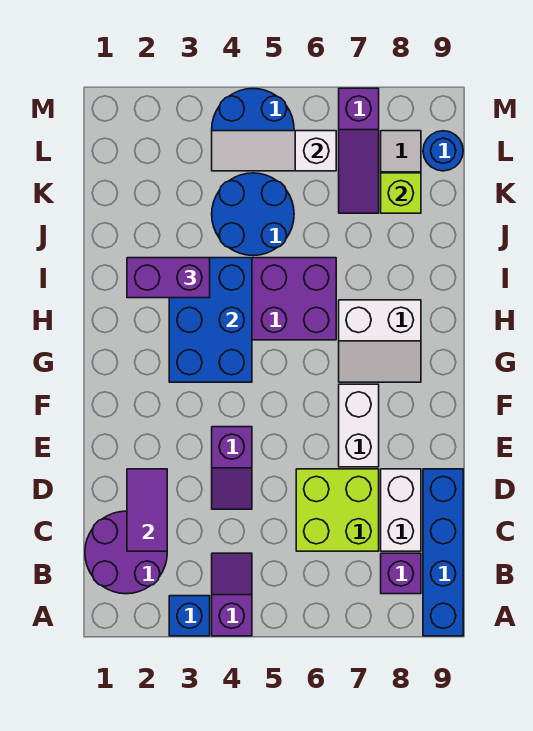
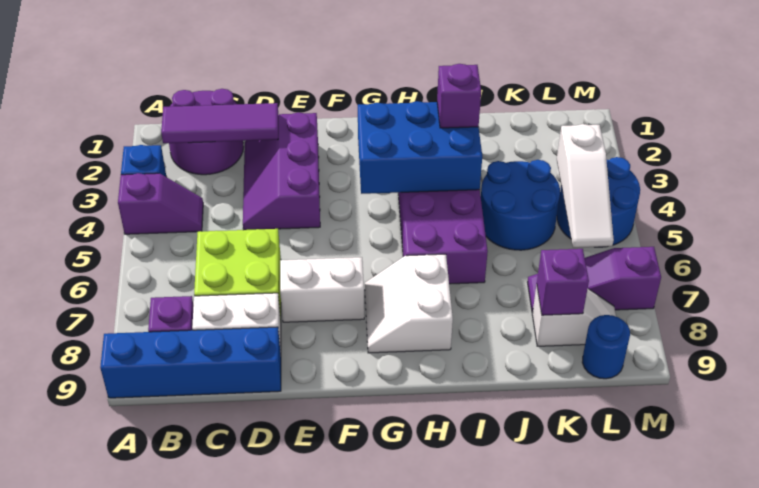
purple 1x2 tile [127,469,167,551] -> purple 1x3 tile [161,103,278,143]
purple 1x2 slope [212,427,252,509] -> purple 2x3 slope [243,112,320,230]
purple 1x2 brick [127,258,210,298] -> purple 1x1 brick [437,64,481,128]
lime 1x1 brick [381,173,421,213] -> purple 1x1 brick [537,249,589,315]
white 1x3 slope [212,131,336,171] -> white 1x3 slope turned to [557,124,614,248]

